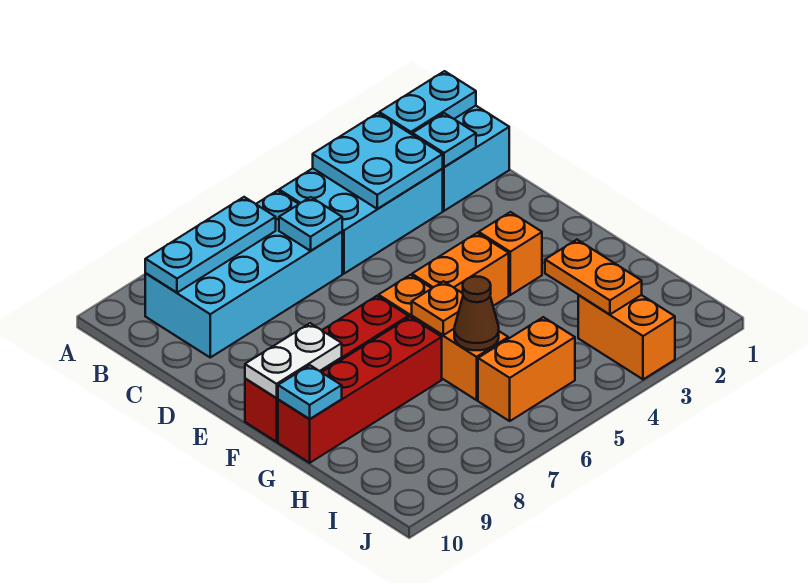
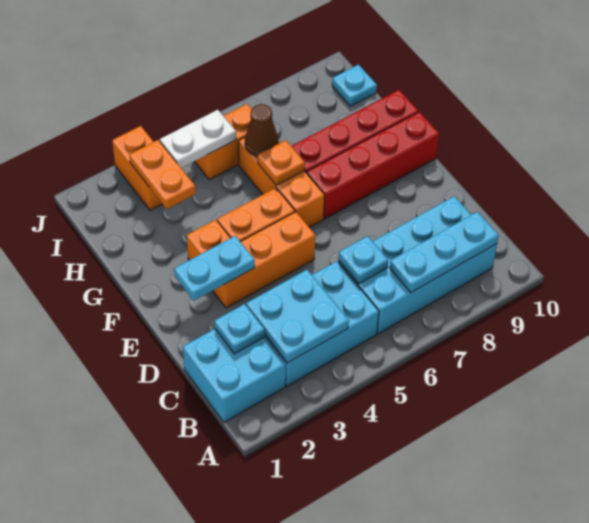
cyan 1x2 plate [379,71,476,135] -> cyan 1x2 plate moved to [174,236,255,301]
none -> orange 1x3 brick [213,212,315,308]
white 1x2 plate [245,323,342,398] -> white 1x2 plate moved to [160,110,236,168]
cyan 1x1 plate [278,365,342,419] -> cyan 1x1 plate moved to [332,65,377,106]

